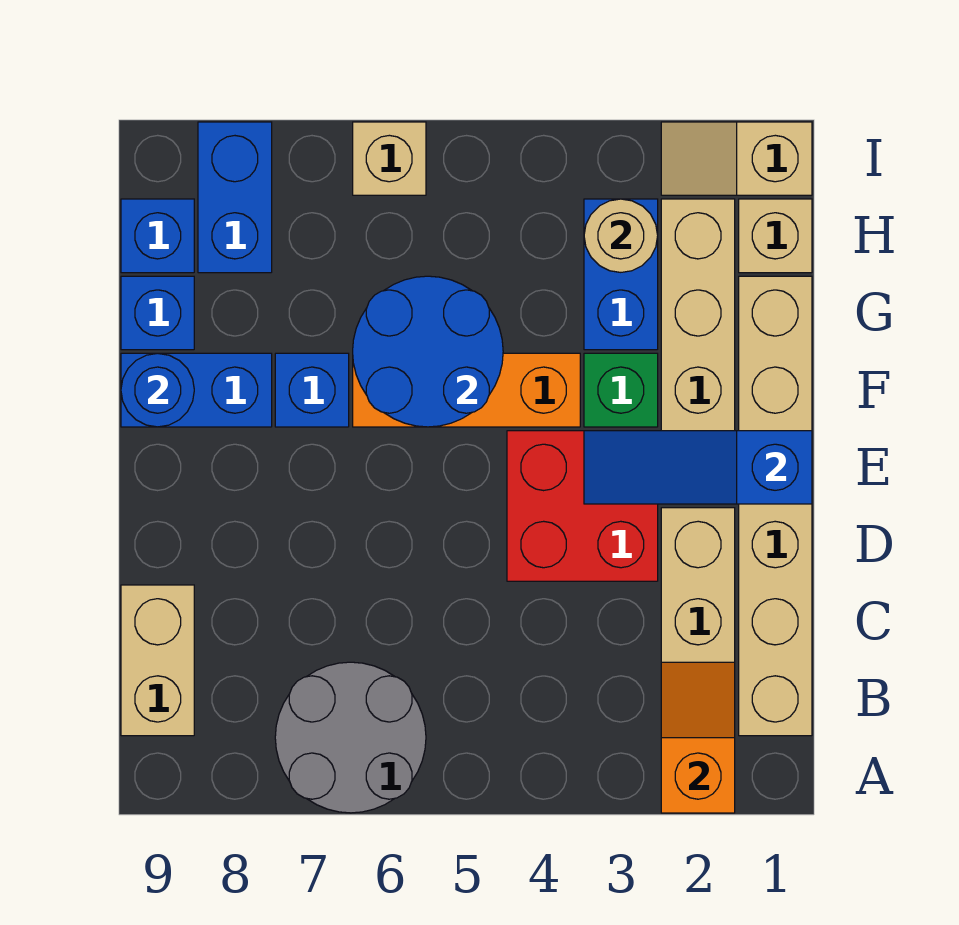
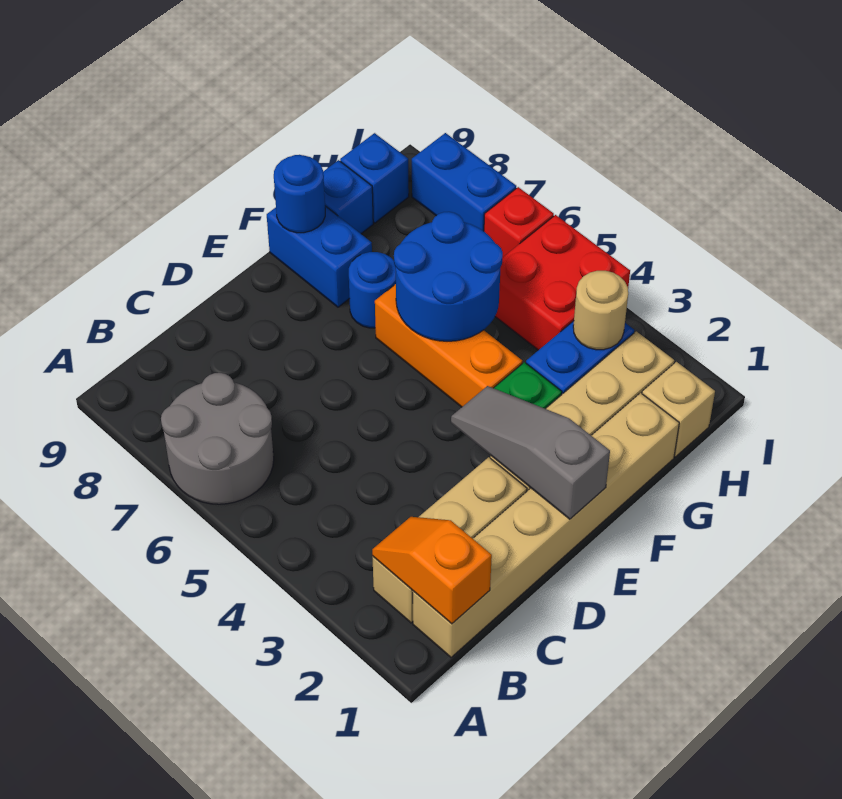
orange 1x2 slope [661,662,735,813] -> orange 1x2 slope turned to [372,517,492,624]
tan 1x2 brick [121,585,194,736] -> none
red 2x2 brick [507,431,658,581] -> red 2x2 brick moved to [495,215,630,350]
blue 1x3 slope [584,431,812,504] -> grey 1x3 slope [451,386,610,519]
blue 1x1 brick [275,353,349,427] -> blue 1x1 round brick [349,252,396,328]
blue 1x2 brick [198,122,272,273] -> blue 1x2 brick turned to [412,133,516,231]
tan 1x2 slope [661,122,812,195] -> none
tan 1x1 brick [353,122,426,195] -> red 1x1 brick [484,187,554,257]

